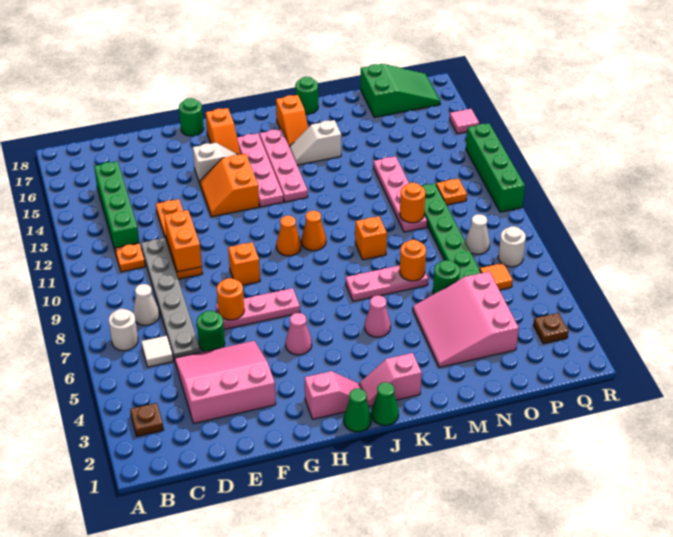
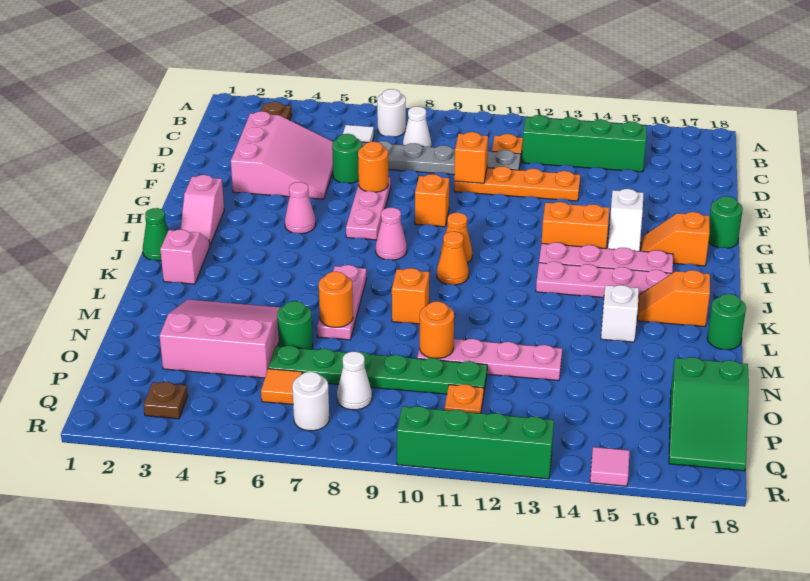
orange 1x2 brick [164,210,202,272] -> orange 1x1 brick [454,132,488,183]
green 1x1 cone [344,389,371,432] -> none
pink 1x1 cone [365,296,391,337] -> pink 1x1 cone moved to [376,207,407,260]

